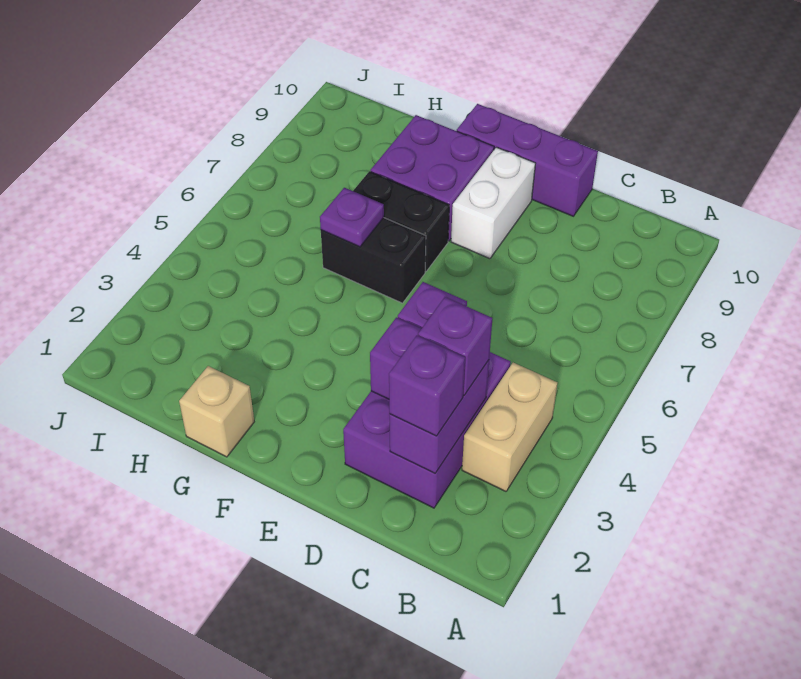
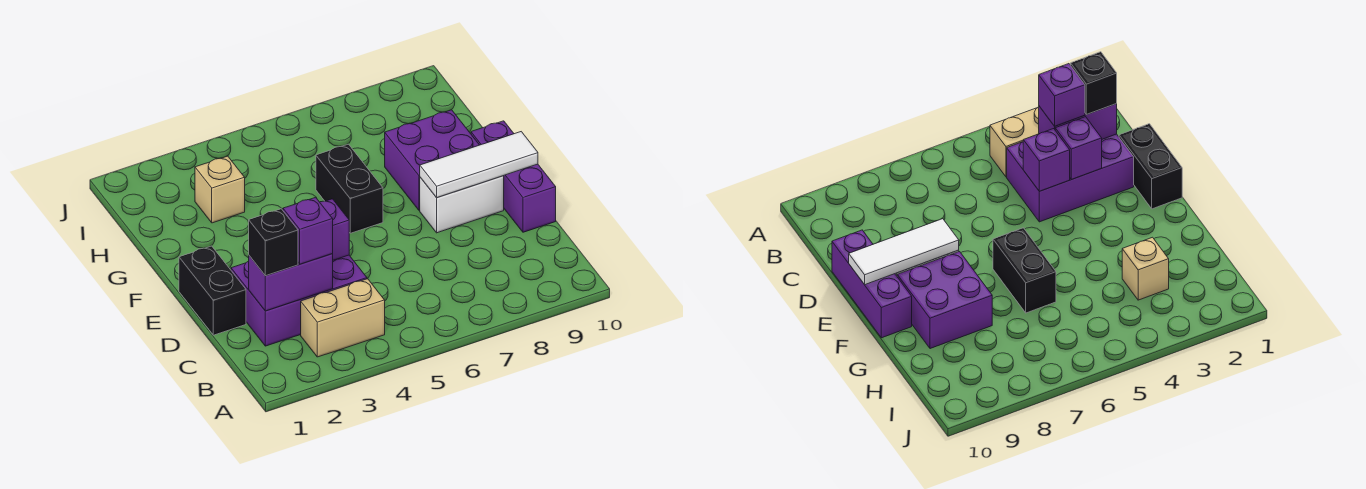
purple 1x1 brick [389,336,465,436] -> black 1x1 brick [249,209,298,276]
none -> white 1x3 tile [420,132,538,198]
black 1x2 brick [353,171,449,271] -> black 1x2 brick moved to [179,246,246,335]
tan 1x1 brick [179,366,254,457] -> tan 1x1 brick moved to [195,156,245,223]
purple 1x1 plate [320,188,384,247] -> none

